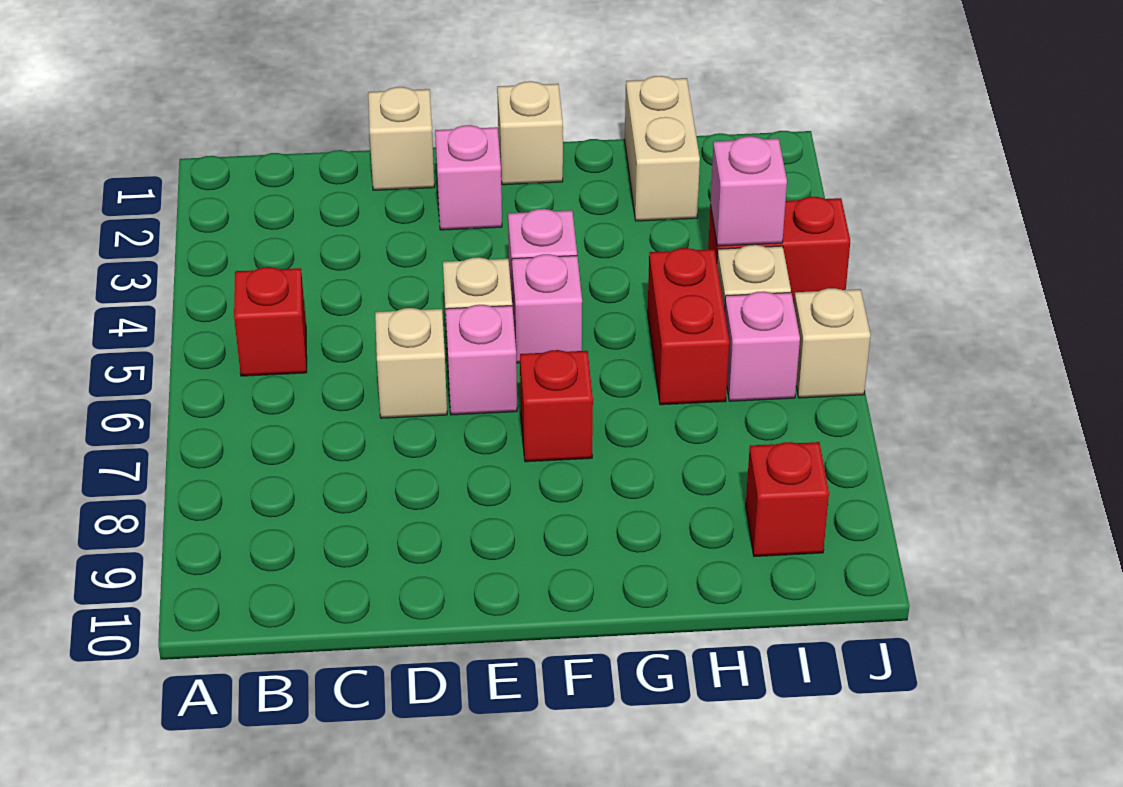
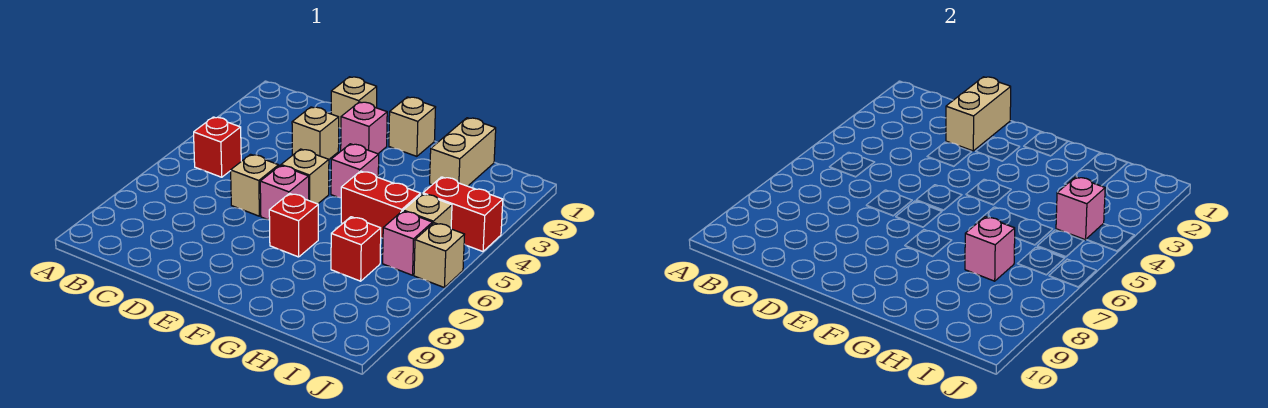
none -> tan 1x2 brick [946,77,1011,151]
none -> tan 1x1 brick [292,107,339,159]
pink 1x1 brick [512,254,582,363] -> pink 1x1 brick moved to [965,217,1015,281]
red 1x2 brick [648,248,729,405] -> red 1x2 brick turned to [341,171,421,238]
red 1x1 brick [746,442,829,557] -> red 1x1 brick moved to [331,217,381,281]

